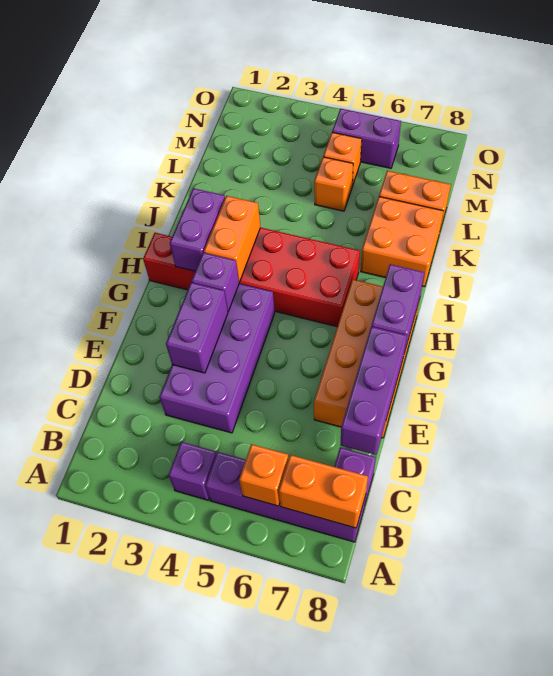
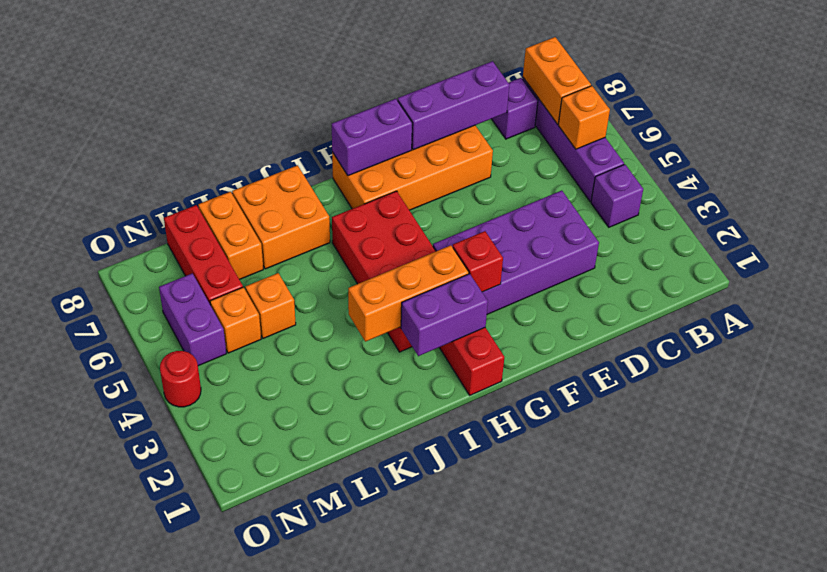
purple 1x2 brick [166,283,228,373] -> none
purple 1x1 brick [192,253,239,311] -> red 1x1 brick [453,231,503,292]
orange 1x2 brick [204,196,261,282] -> orange 1x3 brick [348,245,469,342]
none -> red 1x3 brick [164,205,243,303]
none -> red 1x1 round brick [160,351,201,407]

